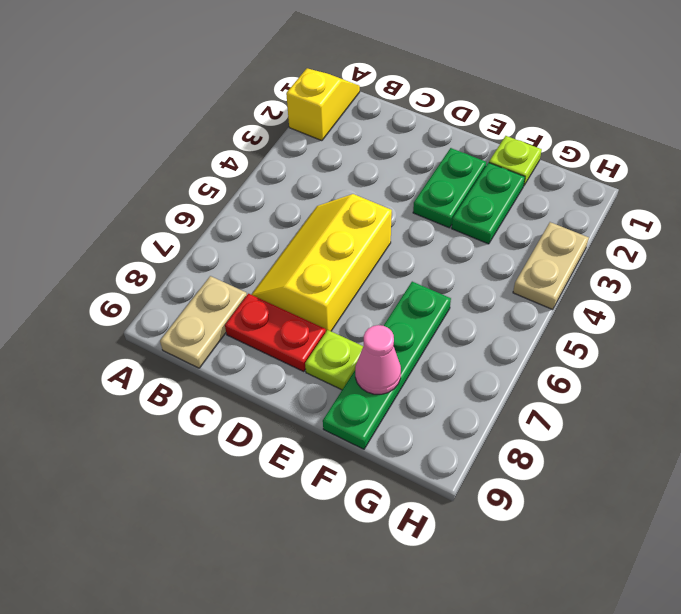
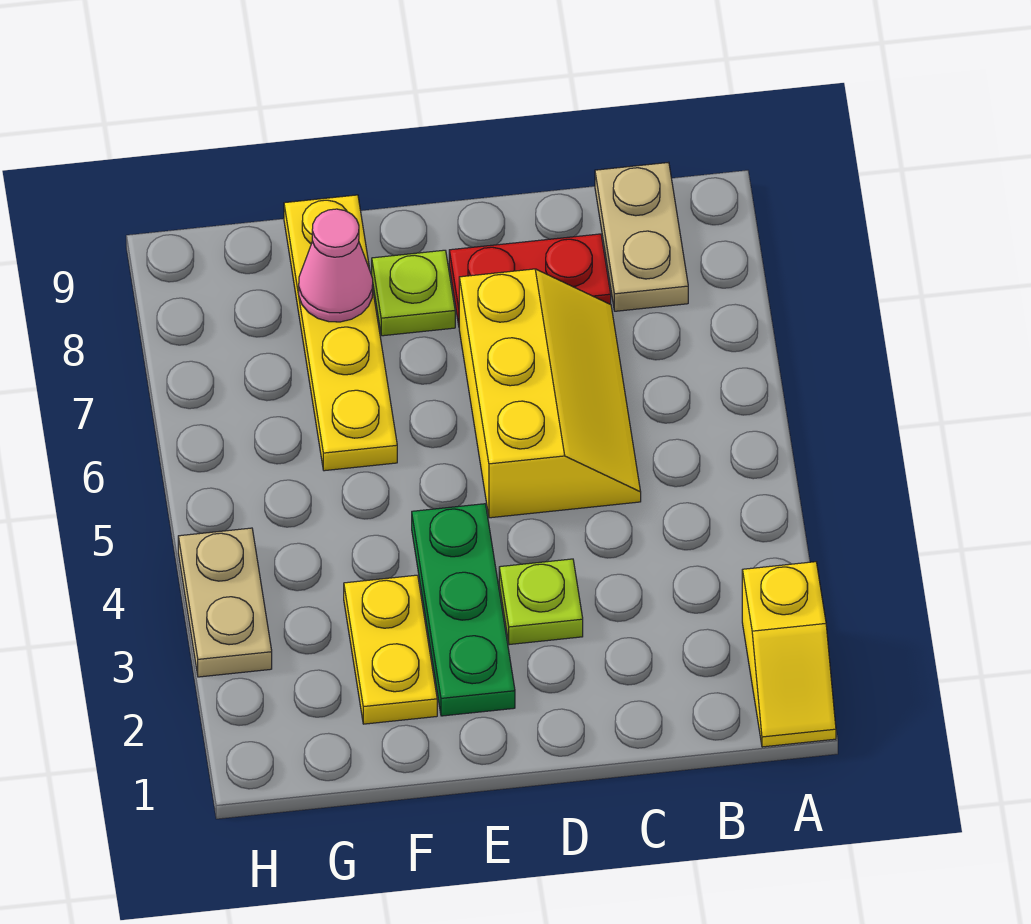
green 1x2 plate [413,148,486,228] -> green 1x3 plate [412,504,515,716]
lime 1x1 plate [489,136,542,186] -> lime 1x1 plate moved to [499,559,583,645]
green 1x2 plate [452,163,525,244] -> yellow 1x2 plate [344,575,437,724]
green 1x4 plate [323,282,451,449] -> yellow 1x4 plate [284,195,397,471]

